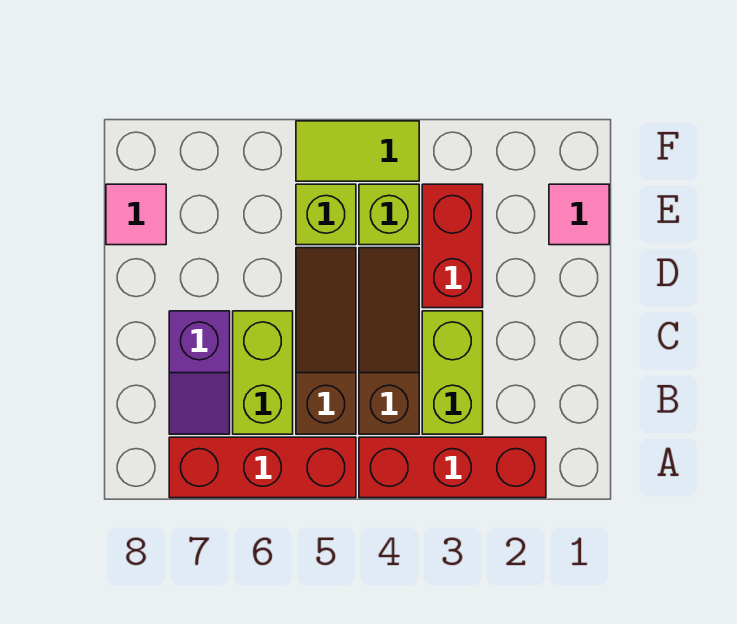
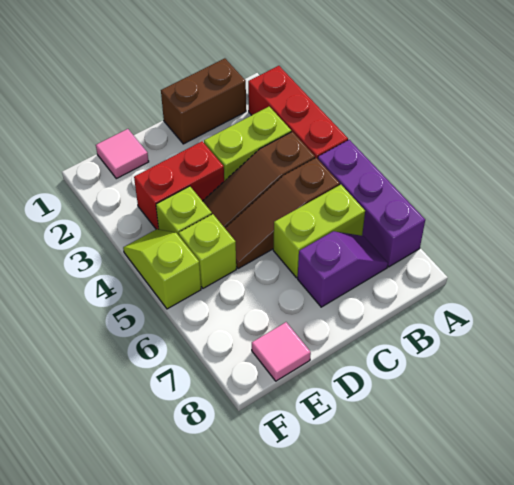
red 1x3 brick [169,437,356,498] -> purple 1x3 brick [318,140,425,267]
none -> brown 1x2 brick [161,58,246,144]
lime 1x2 tile [296,121,419,181] -> lime 1x2 slope [123,229,201,309]

